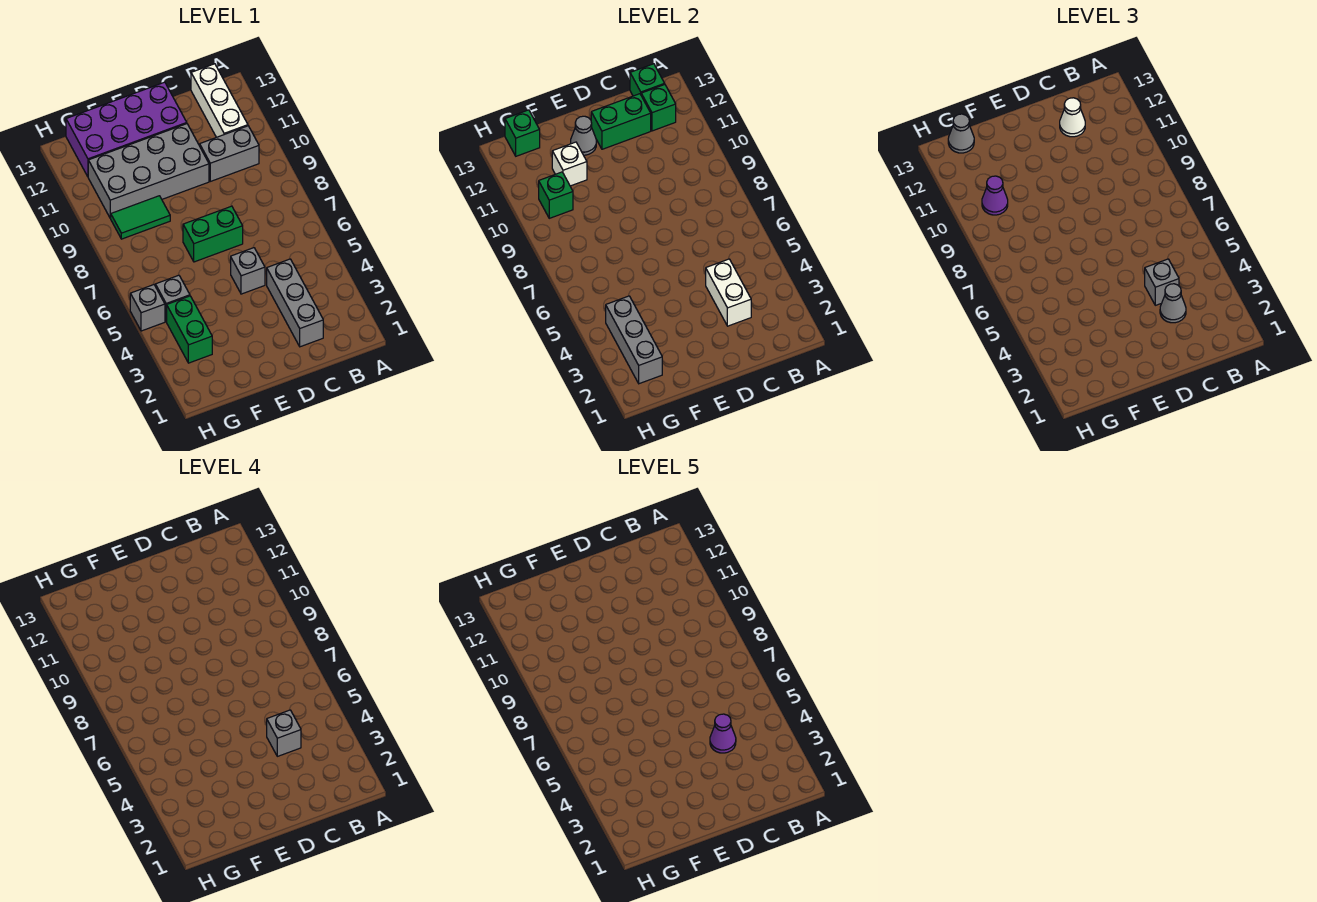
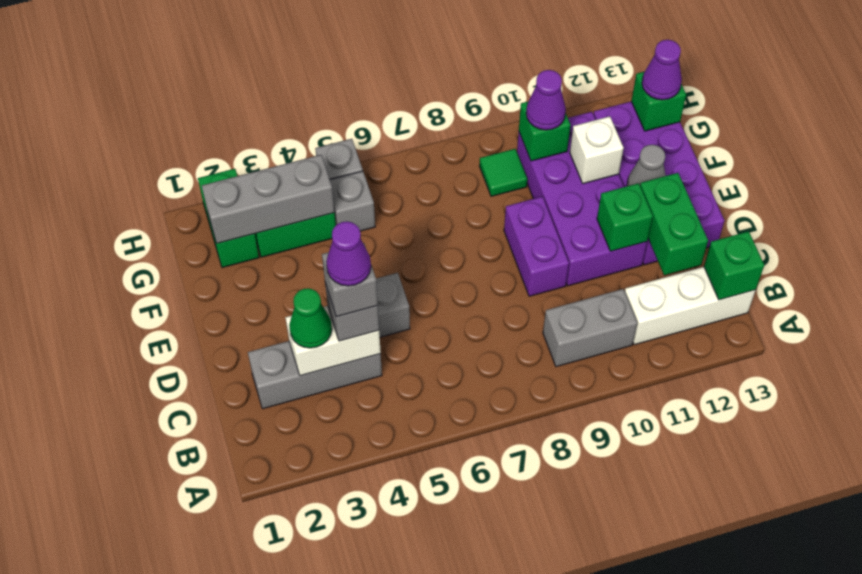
grey 1x2 brick [200,126,259,181] -> grey 1x2 brick turned to [543,289,637,367]
green 1x1 brick [641,85,676,131] -> green 1x1 brick moved to [597,183,653,251]
grey 1x1 cone [1160,284,1186,323] -> green 1x1 cone [289,288,332,348]
white 1x1 cone [1060,98,1085,137] -> none
green 1x2 brick [183,206,243,262] -> green 1x2 brick moved to [198,169,259,268]
none -> purple 1x2 brick [504,197,569,296]
grey 2x4 brick [88,124,209,218] -> purple 2x4 brick [517,112,647,286]
green 1x2 tile [110,196,170,239] -> green 1x1 tile [479,149,527,196]
grey 1x1 cone [948,114,974,153] -> purple 1x1 cone [642,40,682,100]

